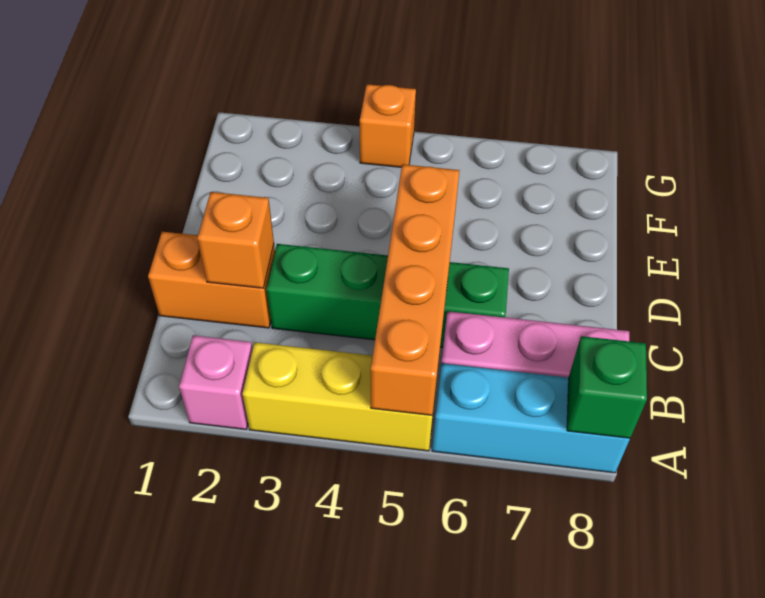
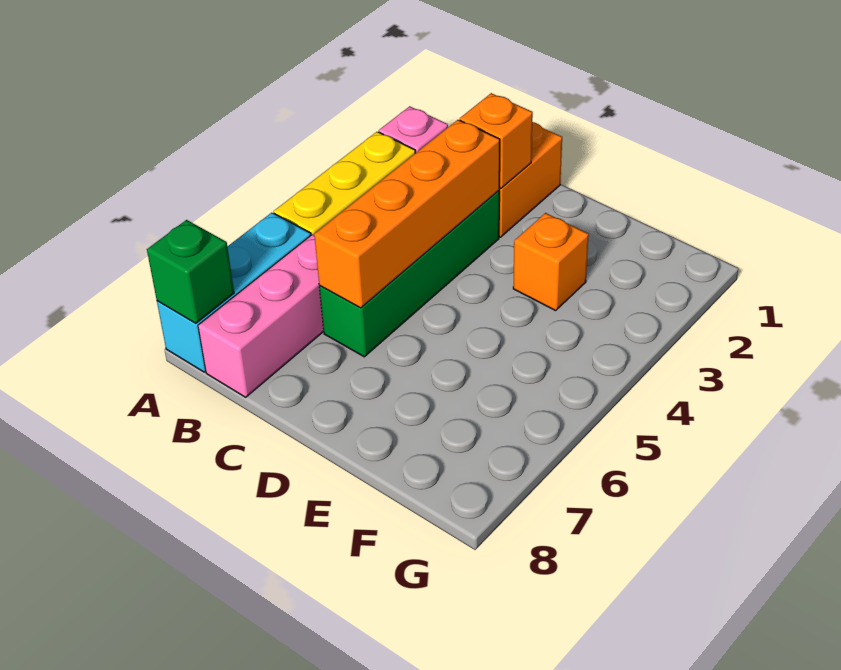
orange 1x4 brick [371,164,460,415] -> orange 1x4 brick turned to [314,120,500,308]
orange 1x1 brick [360,84,416,167] -> orange 1x1 brick moved to [513,213,589,311]

